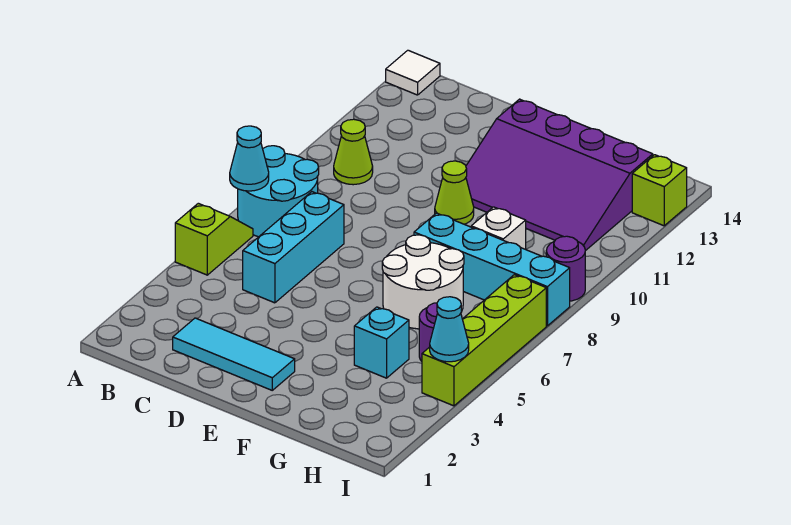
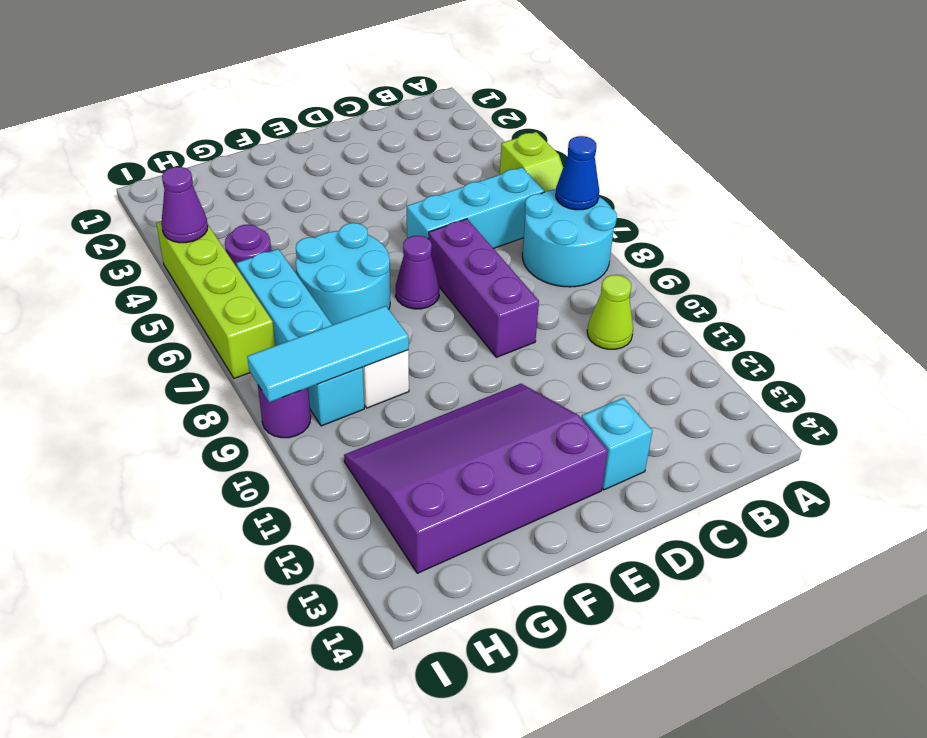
cyan 1x1 cone [230,126,269,191] -> blue 1x1 cone [556,136,599,210]
white 1x1 tile [386,50,440,95] -> none
cyan 1x3 tile [173,318,295,390] -> cyan 1x3 tile moved to [247,306,409,402]
cyan 1x3 brick [243,192,344,303] -> cyan 1x3 brick turned to [407,167,544,249]
none -> purple 1x3 brick [428,219,539,357]
none -> purple 1x1 cone [396,236,439,309]
lime 1x1 cone [435,161,474,224] -> none
white 2x2 round brick [382,235,464,329] -> cyan 2x2 round brick [296,223,390,325]
cyan 1x4 brick [414,213,570,326] -> cyan 1x4 brick turned to [236,249,364,426]
cyan 1x1 brick [354,307,409,378] -> cyan 1x1 brick moved to [581,398,653,490]
cyan 1x1 cone [430,297,469,362] -> purple 1x1 cone [161,167,208,243]
lime 1x1 brick [632,155,687,226] -> none

